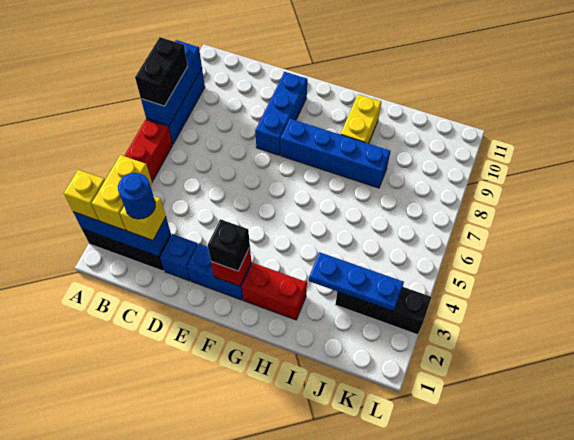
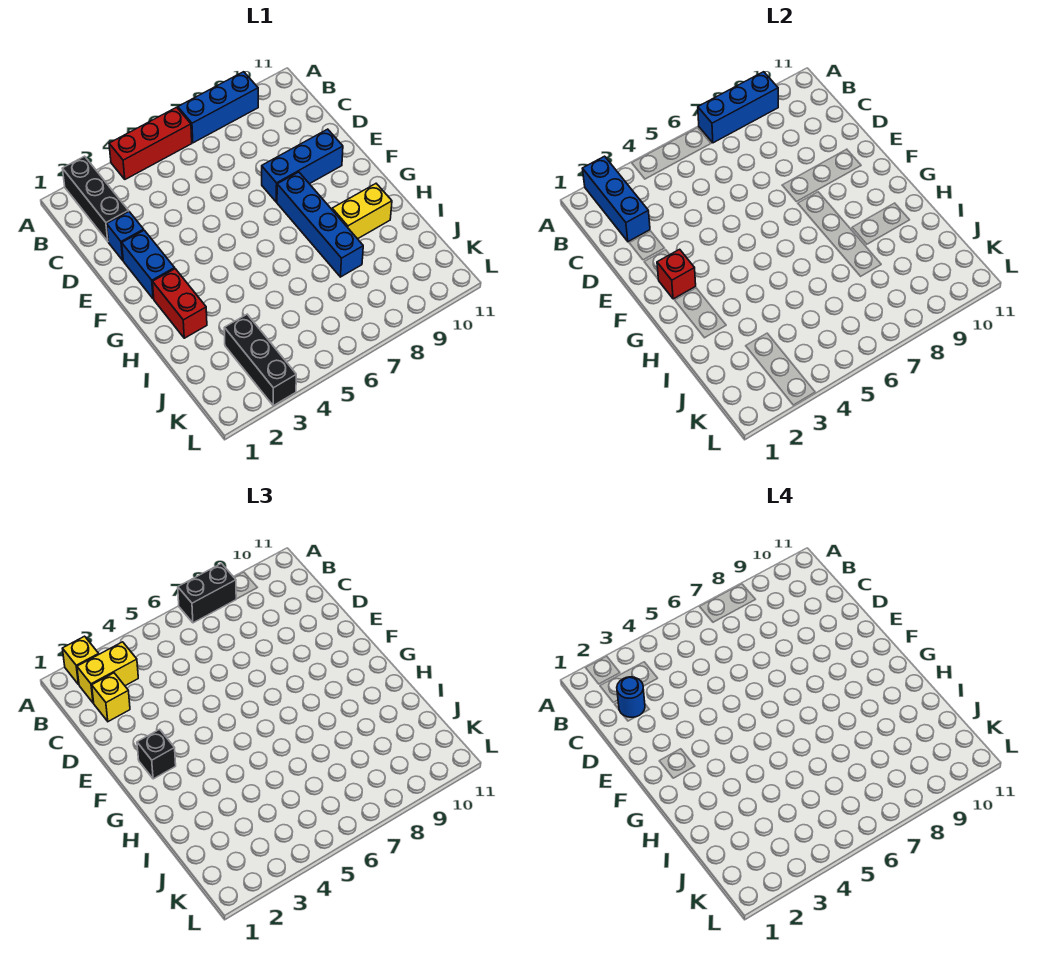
blue 1x3 plate [309,252,404,312] -> none

